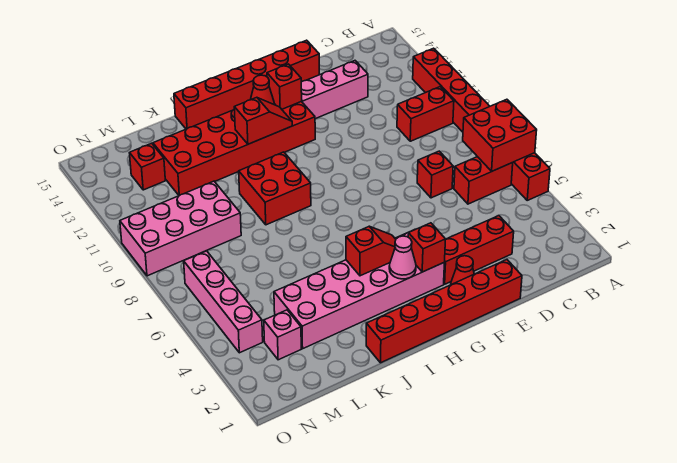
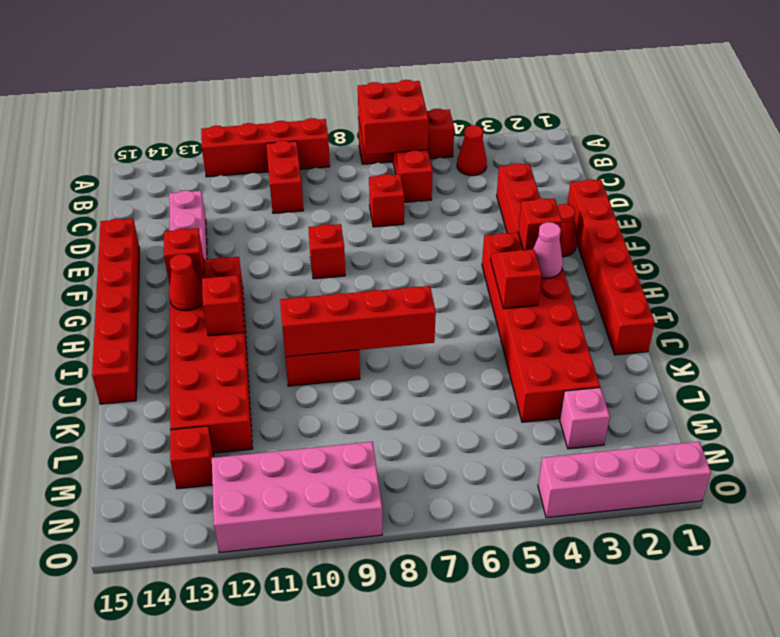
none -> red 1x1 cone [457,125,487,176]
none -> red 1x1 brick [308,224,345,279]
pink 2x6 brick [274,229,444,349] -> red 2x6 brick [482,233,600,422]
none -> red 1x4 brick [280,286,436,357]
pink 2x4 brick [120,181,241,276] -> pink 2x4 brick turned to [212,442,382,553]
pink 1x4 brick [184,251,263,353] -> pink 1x4 brick moved to [538,442,711,518]

